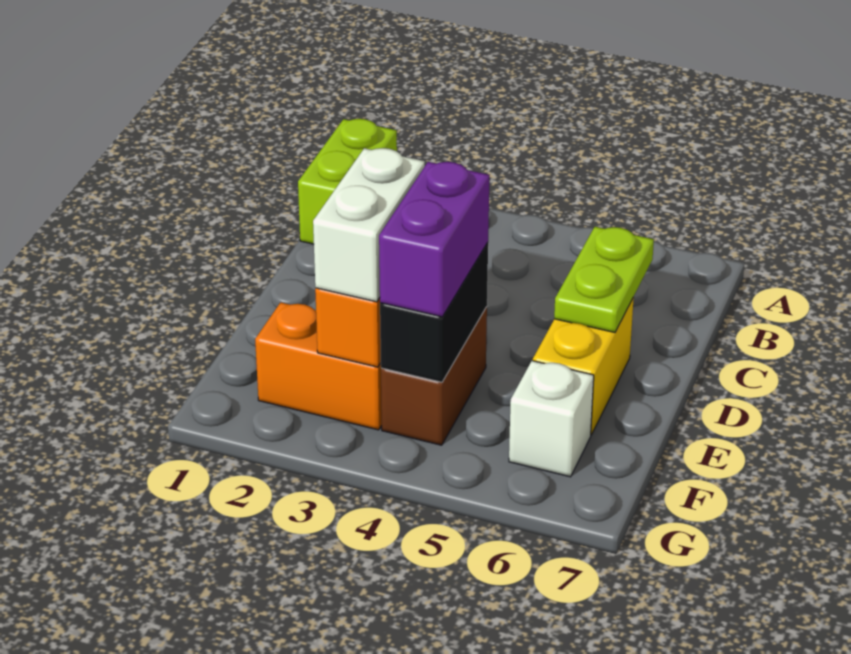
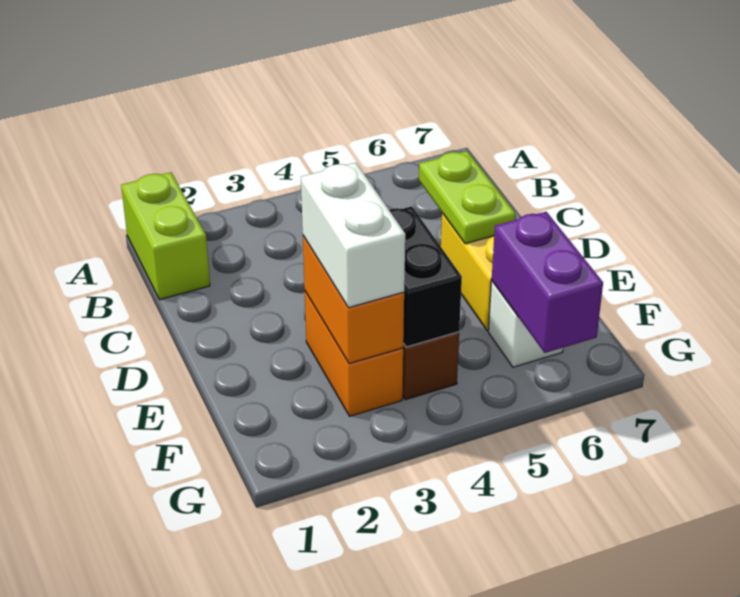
purple 1x2 brick [379,162,490,317] -> purple 1x2 brick moved to [492,212,603,353]
orange 1x2 brick [255,302,382,430] -> orange 1x2 brick turned to [305,292,403,416]

